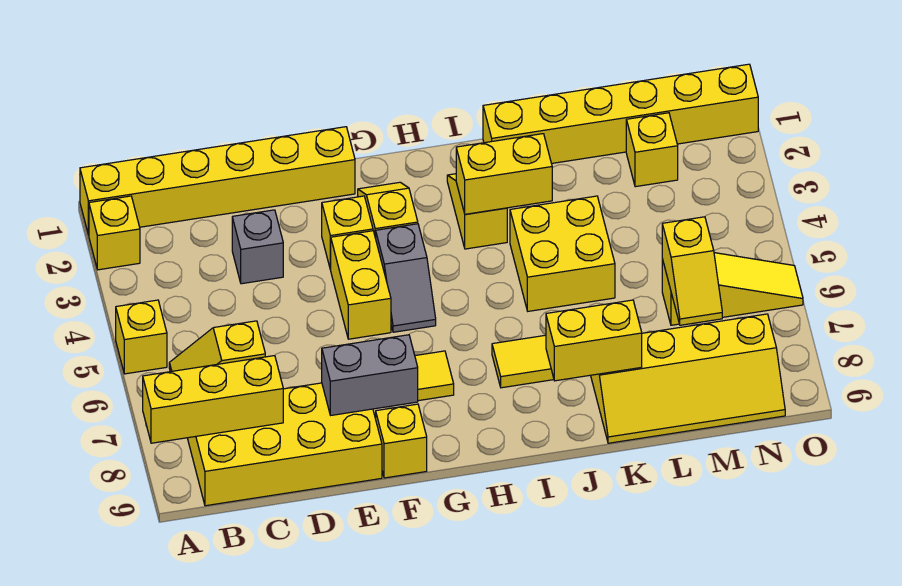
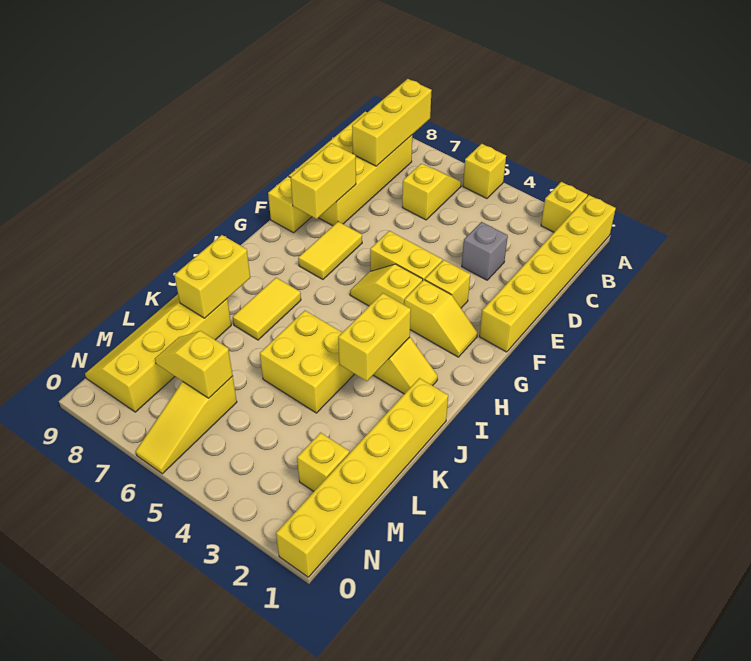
grey 1x2 brick [322,335,418,415] -> yellow 1x2 brick [290,143,356,219]
grey 1x2 slope [376,224,436,332] -> yellow 1x2 slope [350,264,423,306]

